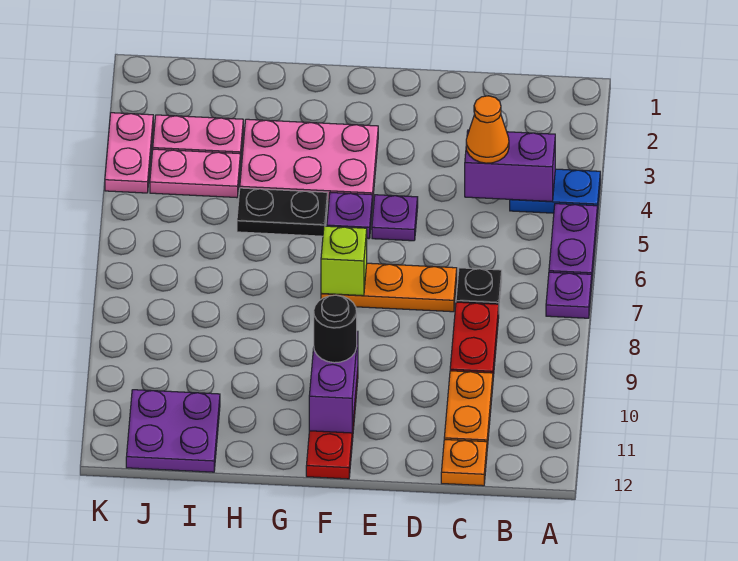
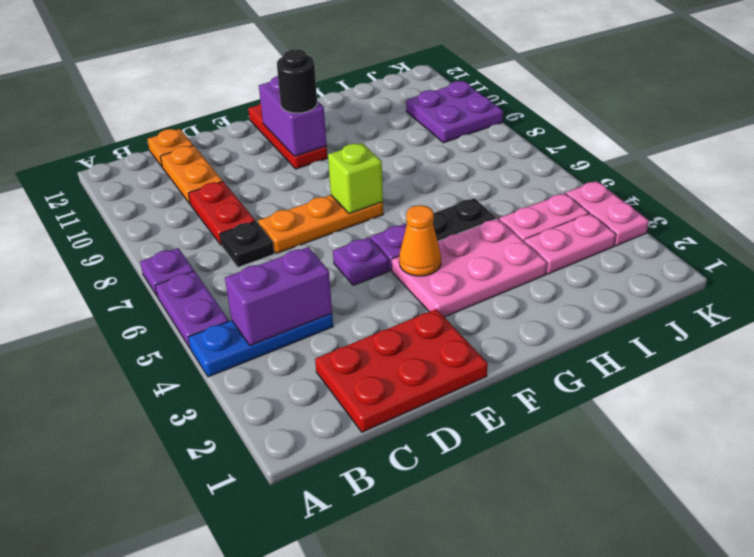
blue 1x2 plate [510,169,600,213] -> blue 1x3 plate [188,314,333,377]
none -> red 2x3 plate [315,309,488,432]
orange 1x1 cone [466,96,509,163] -> orange 1x1 cone moved to [399,205,441,276]
purple 2x2 plate [126,390,220,472] -> purple 2x2 plate moved to [406,81,503,143]

